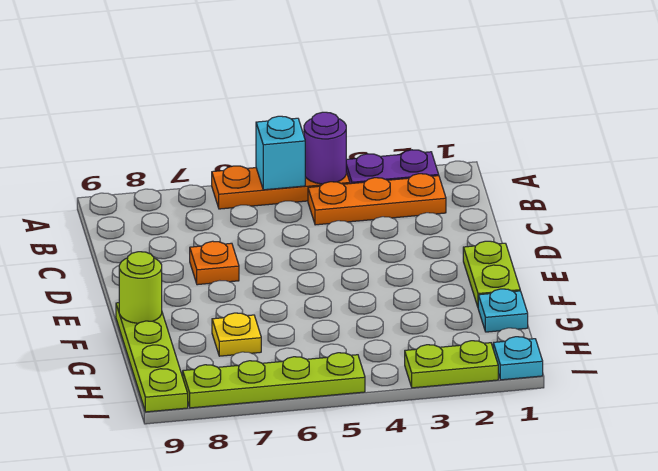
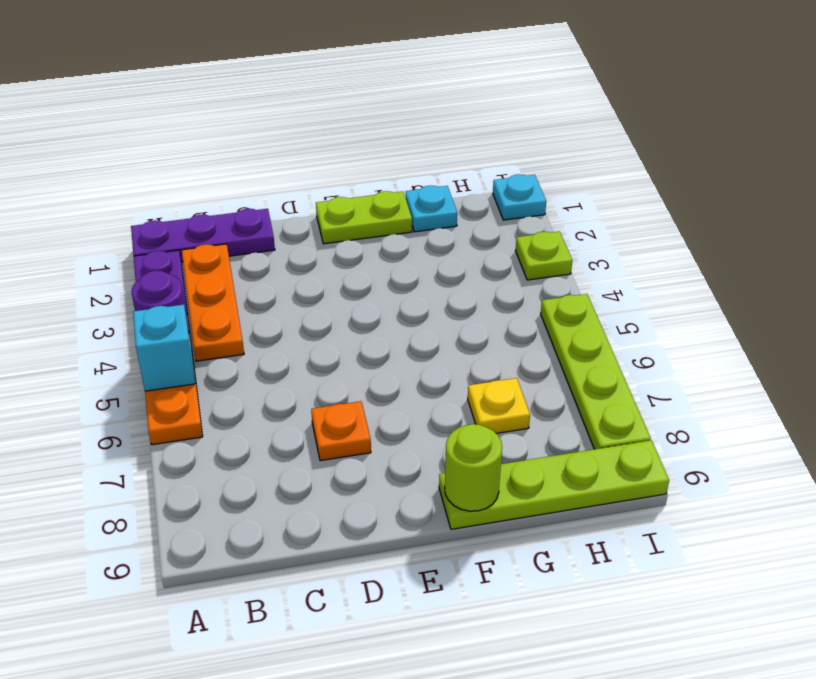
none -> purple 1x3 plate [131,209,275,263]
lime 1x2 plate [405,341,498,388] -> lime 1x1 plate [516,231,572,280]

